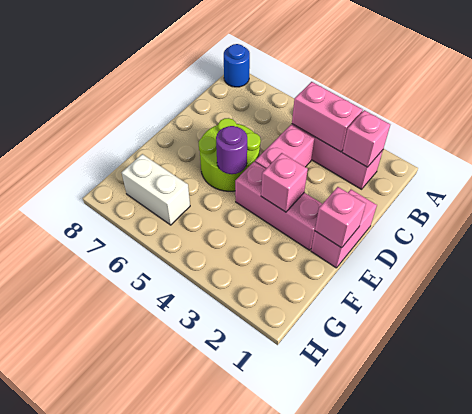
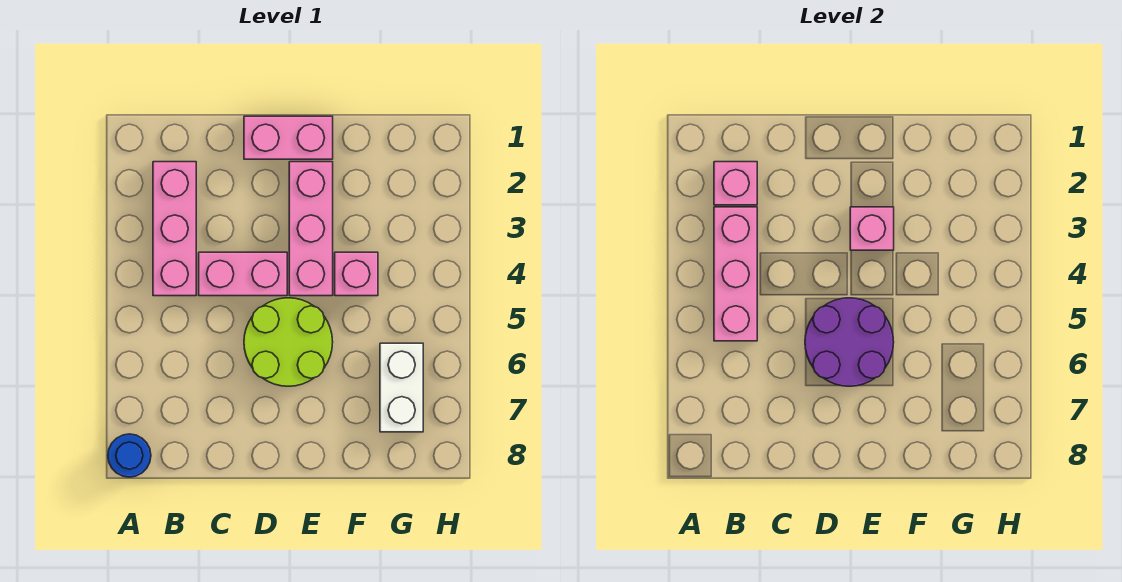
pink 1x2 brick [292,82,363,152] -> pink 1x3 brick [714,207,757,341]
pink 1x1 brick [315,187,366,248] -> pink 1x1 brick moved to [335,252,378,296]
purple 1x1 round brick [216,126,247,174] -> purple 2x2 round brick [805,298,894,386]

